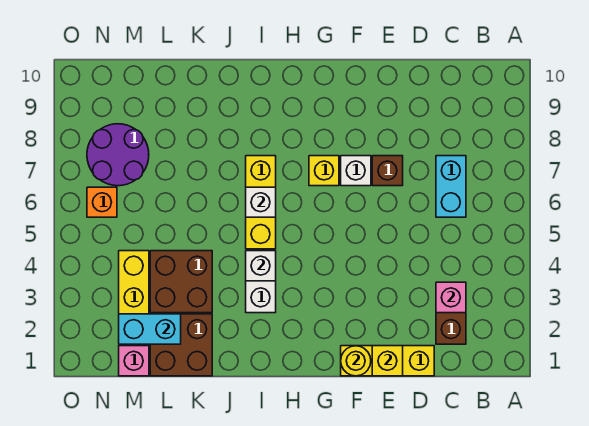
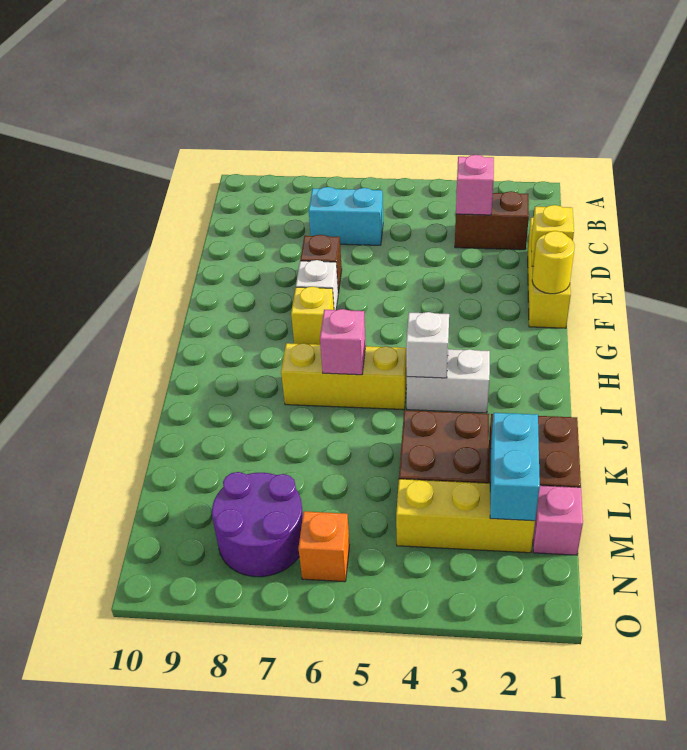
white 1x1 brick [246,187,276,217] -> pink 1x1 brick [320,309,366,375]

